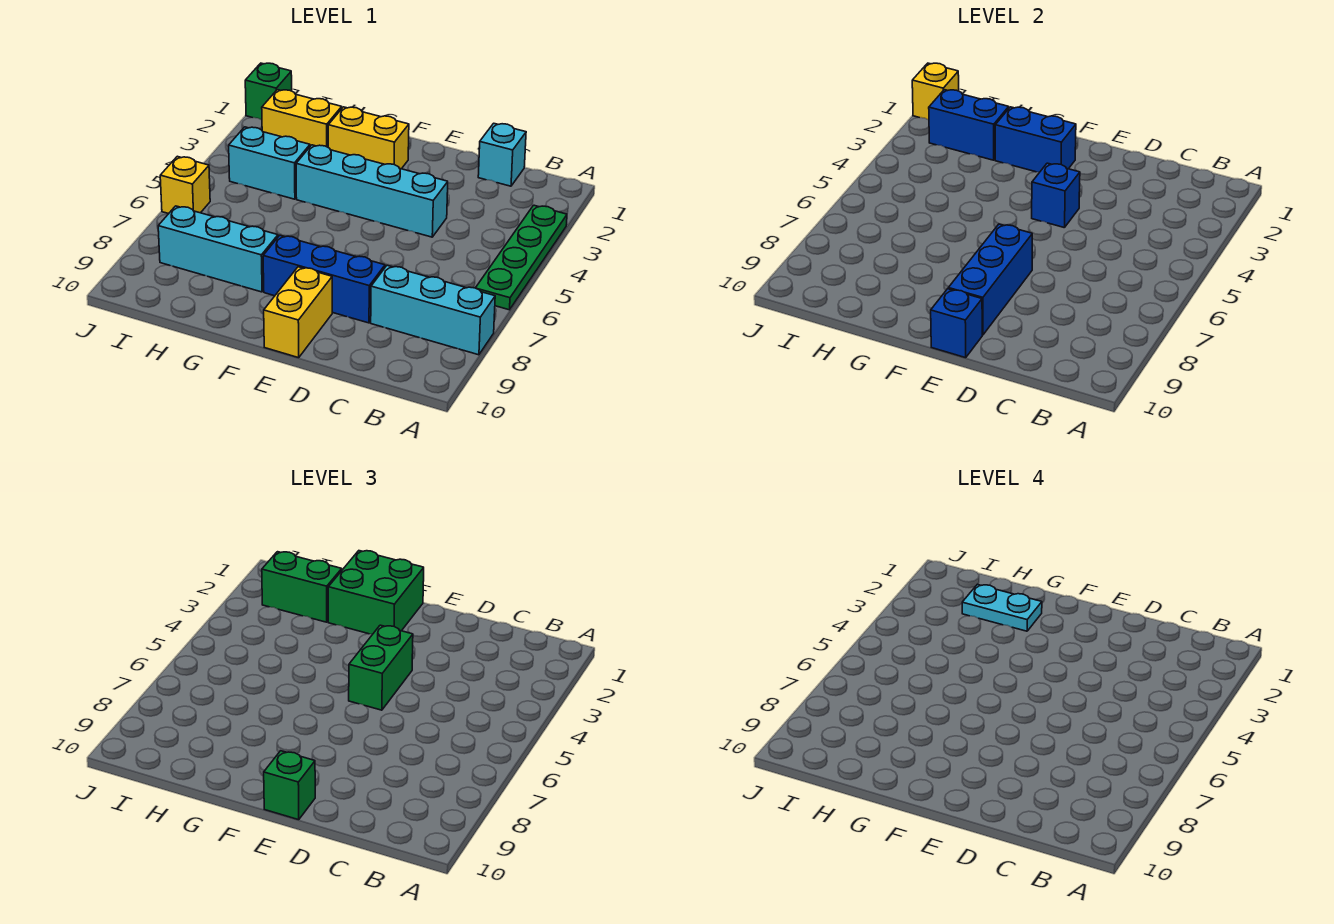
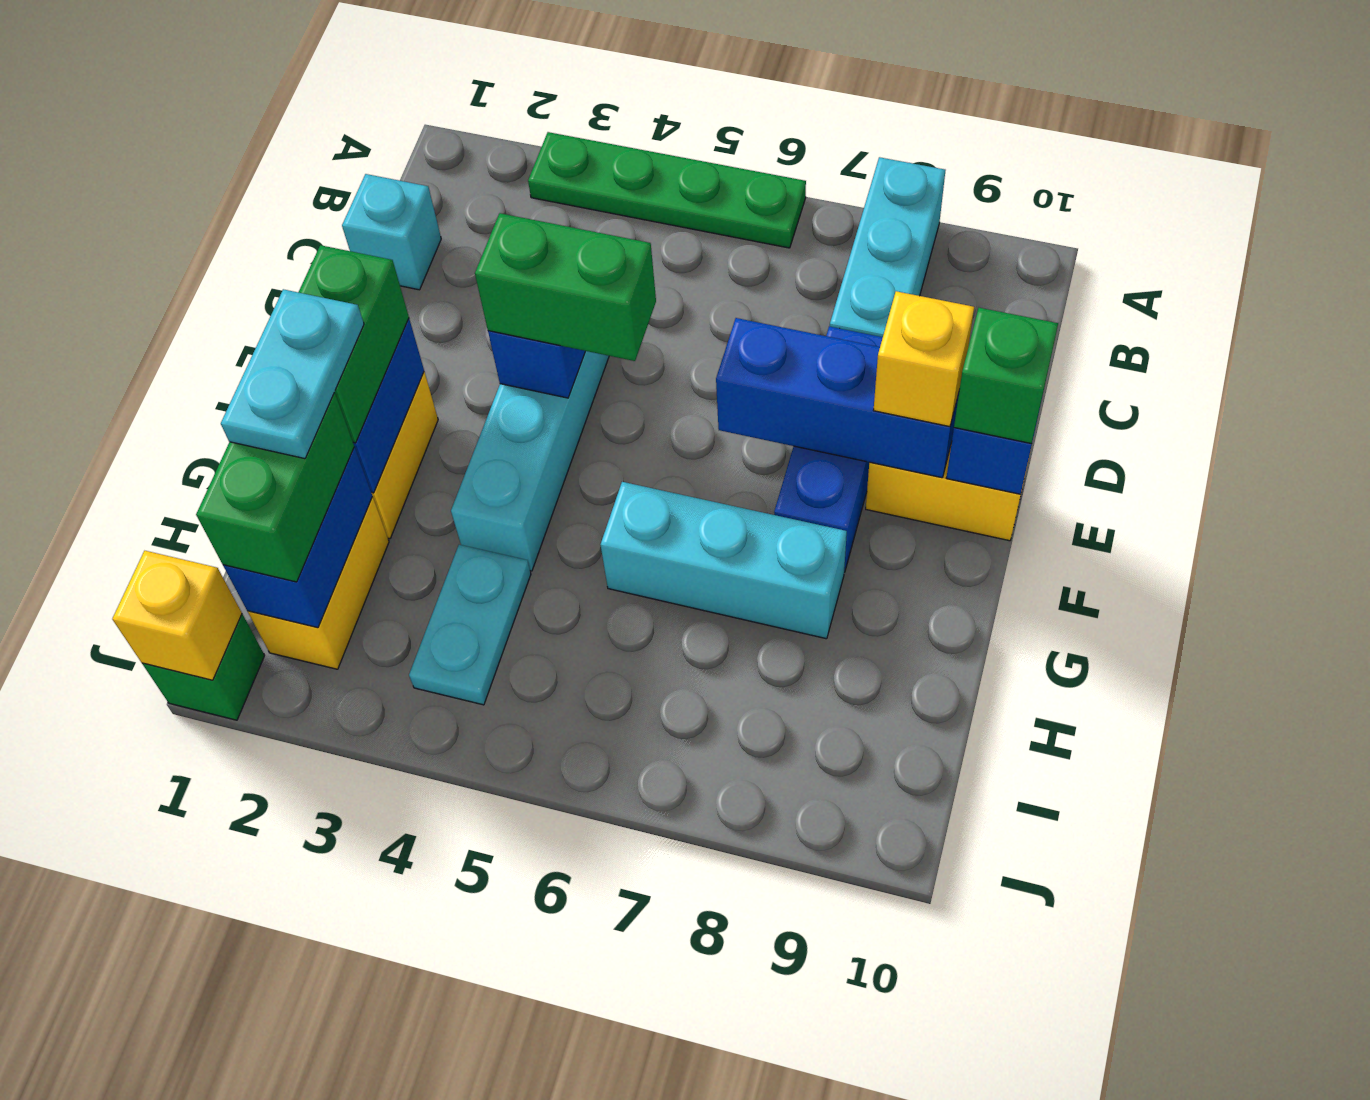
green 2x2 brick [328,551,424,634] -> green 1x2 brick [298,245,409,443]
cyan 1x3 brick [158,206,278,292] -> cyan 1x3 brick turned to [600,482,847,639]
cyan 1x2 brick [229,127,310,199] -> cyan 1x2 plate [409,545,531,705]
yellow 1x1 brick [160,156,210,214] -> yellow 1x1 brick moved to [873,291,974,427]

